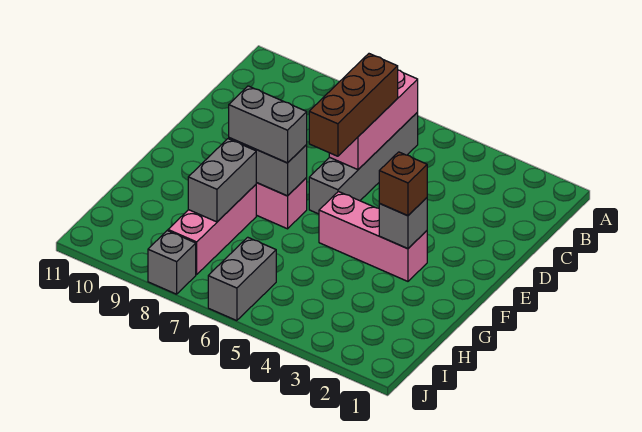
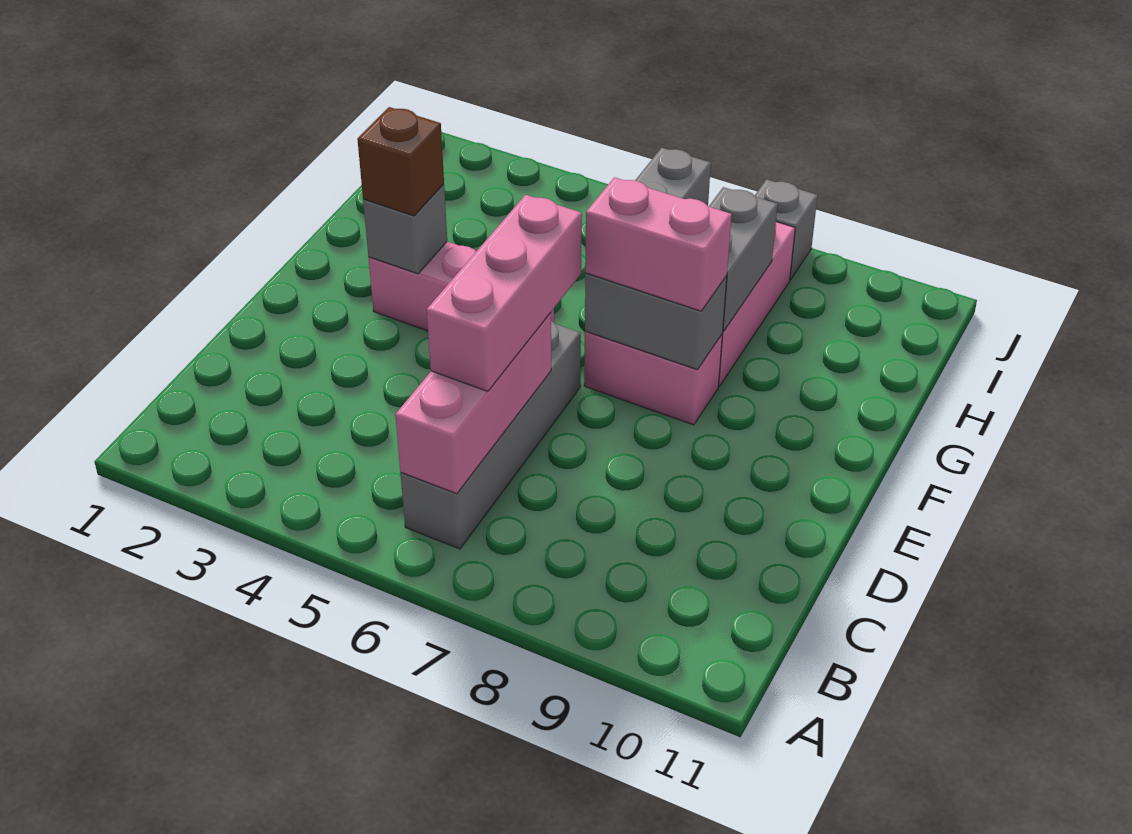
brown 1x3 brick [309,54,398,156] -> pink 1x3 brick [427,195,582,391]
grey 1x2 brick [229,86,307,163] -> pink 1x2 brick [585,177,732,311]

